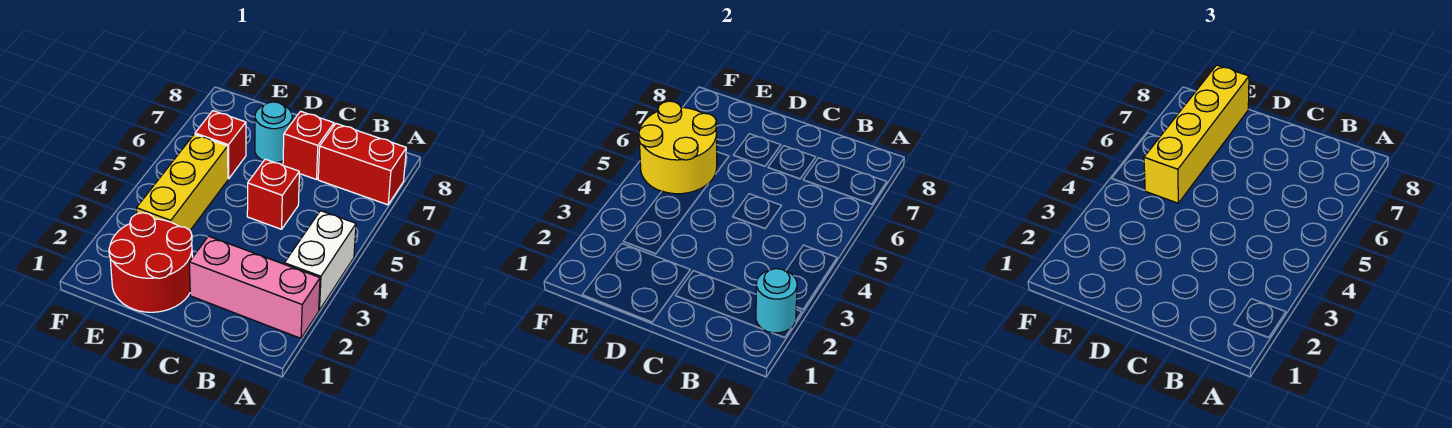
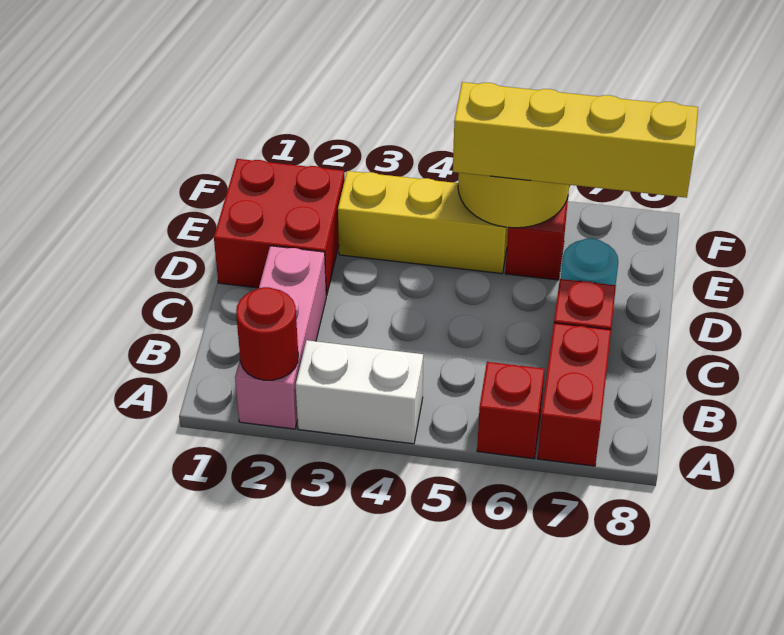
cyan 1x1 round brick [756,269,797,333] -> red 1x1 round brick [236,287,298,380]
red 1x1 brick [247,159,299,229] -> red 1x1 brick moved to [477,362,545,459]
red 2x2 round brick [109,213,192,312] -> red 2x2 brick [214,159,345,296]

